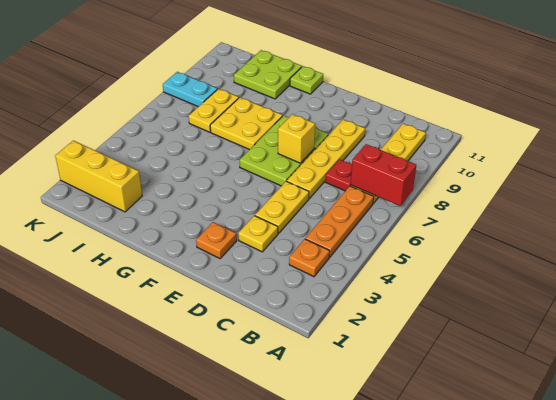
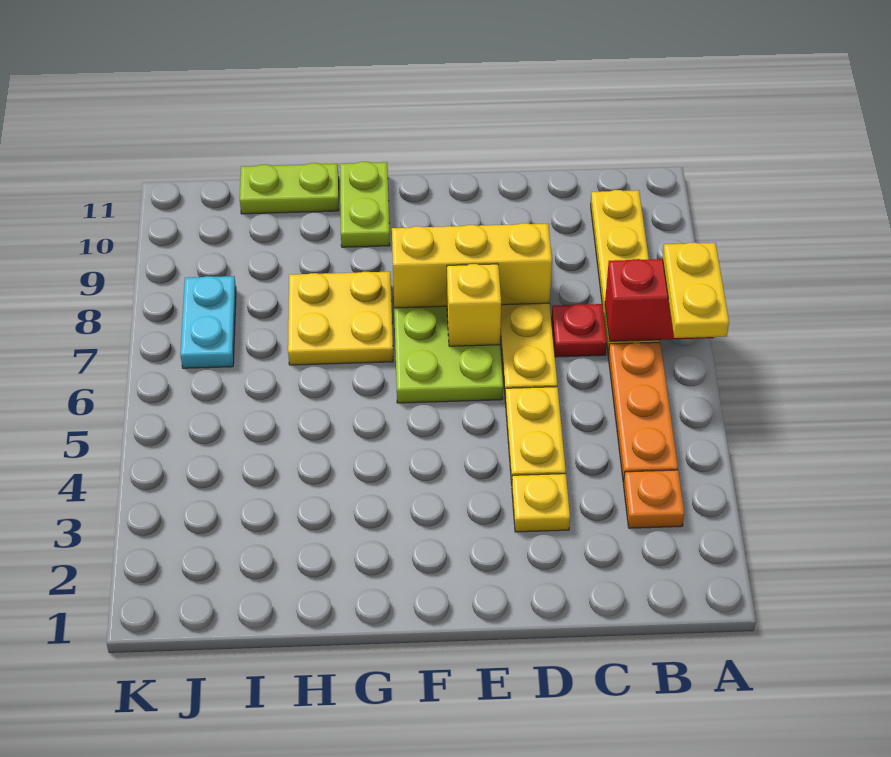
orange 1x1 plate [196,222,237,258] -> none
lime 1x1 plate [290,66,323,94] -> lime 1x2 plate [340,162,390,247]
lime 2x2 plate [234,50,302,99] -> lime 1x2 plate [240,163,339,214]
yellow 1x3 brick [55,141,142,212] -> yellow 1x3 brick moved to [392,223,552,308]
yellow 1x2 plate [189,89,239,132] -> yellow 1x2 plate moved to [663,243,729,338]
cyan 1x2 plate [163,72,218,107] -> cyan 1x2 plate turned to [180,276,236,368]

